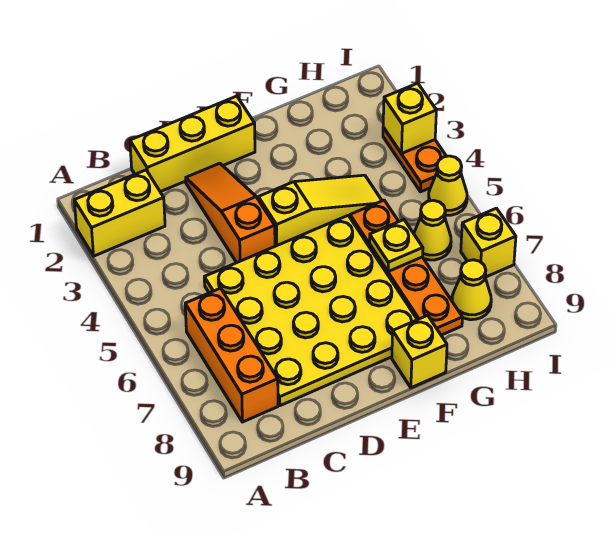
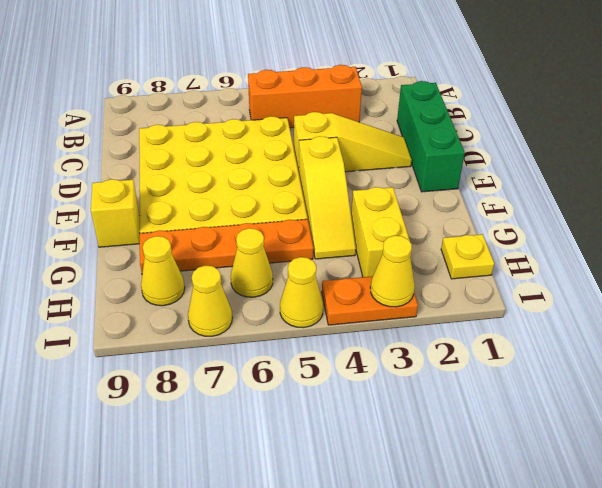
yellow 1x2 brick [74,170,165,256] -> yellow 1x2 brick moved to [351,187,410,277]
orange 1x3 brick [185,288,278,422] -> orange 1x3 brick moved to [248,65,362,128]
yellow 1x3 brick [130,96,255,192] -> green 1x3 brick [397,81,465,192]
orange 1x3 slope [186,163,275,263] -> yellow 1x3 slope [294,112,412,172]
yellow 1x1 plate [369,220,423,272] -> yellow 1x1 plate moved to [441,234,494,279]
yellow 1x1 brick [383,83,436,154] -> yellow 1x1 cone [370,236,415,307]
yellow 1x1 brick [461,208,516,277] -> yellow 1x1 cone [188,266,232,336]

